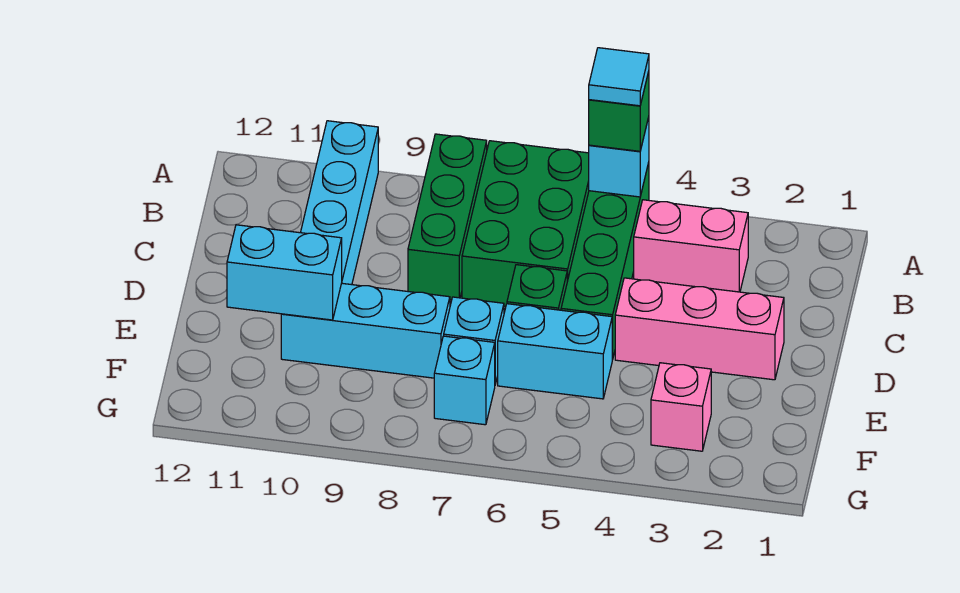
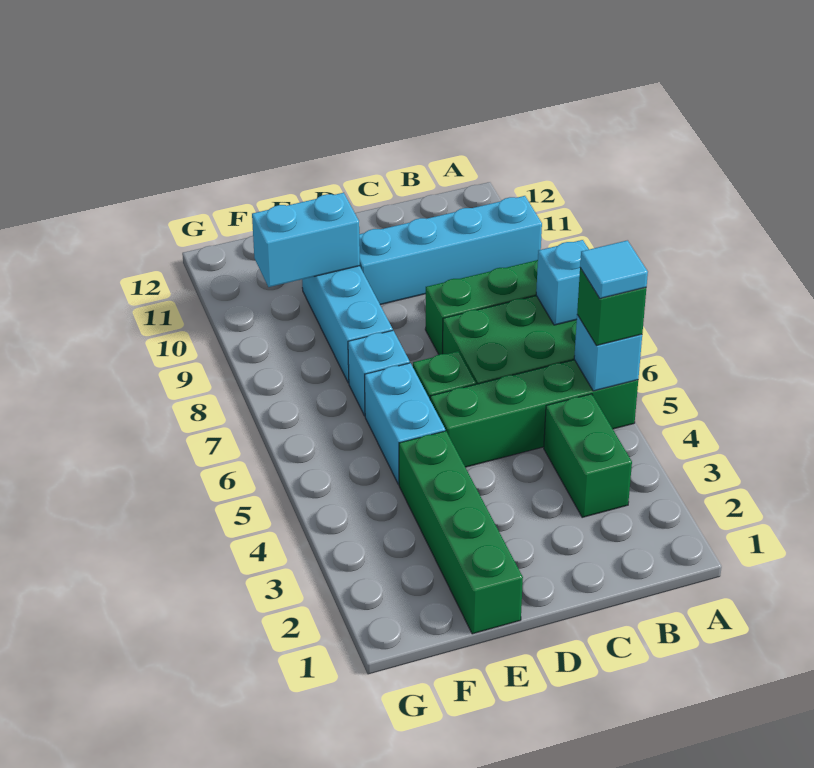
pink 1x2 brick [634,200,748,292] -> green 1x2 brick [544,394,632,517]
pink 1x3 brick [615,278,784,380] -> none
none -> green 1x4 brick [399,431,523,634]
cyan 1x2 brick [227,225,342,320] -> cyan 1x2 brick turned to [252,193,360,287]
pink 1x1 brick [651,363,711,451] -> none
cyan 1x1 brick [434,336,495,425] -> cyan 1x1 brick moved to [536,240,589,325]

